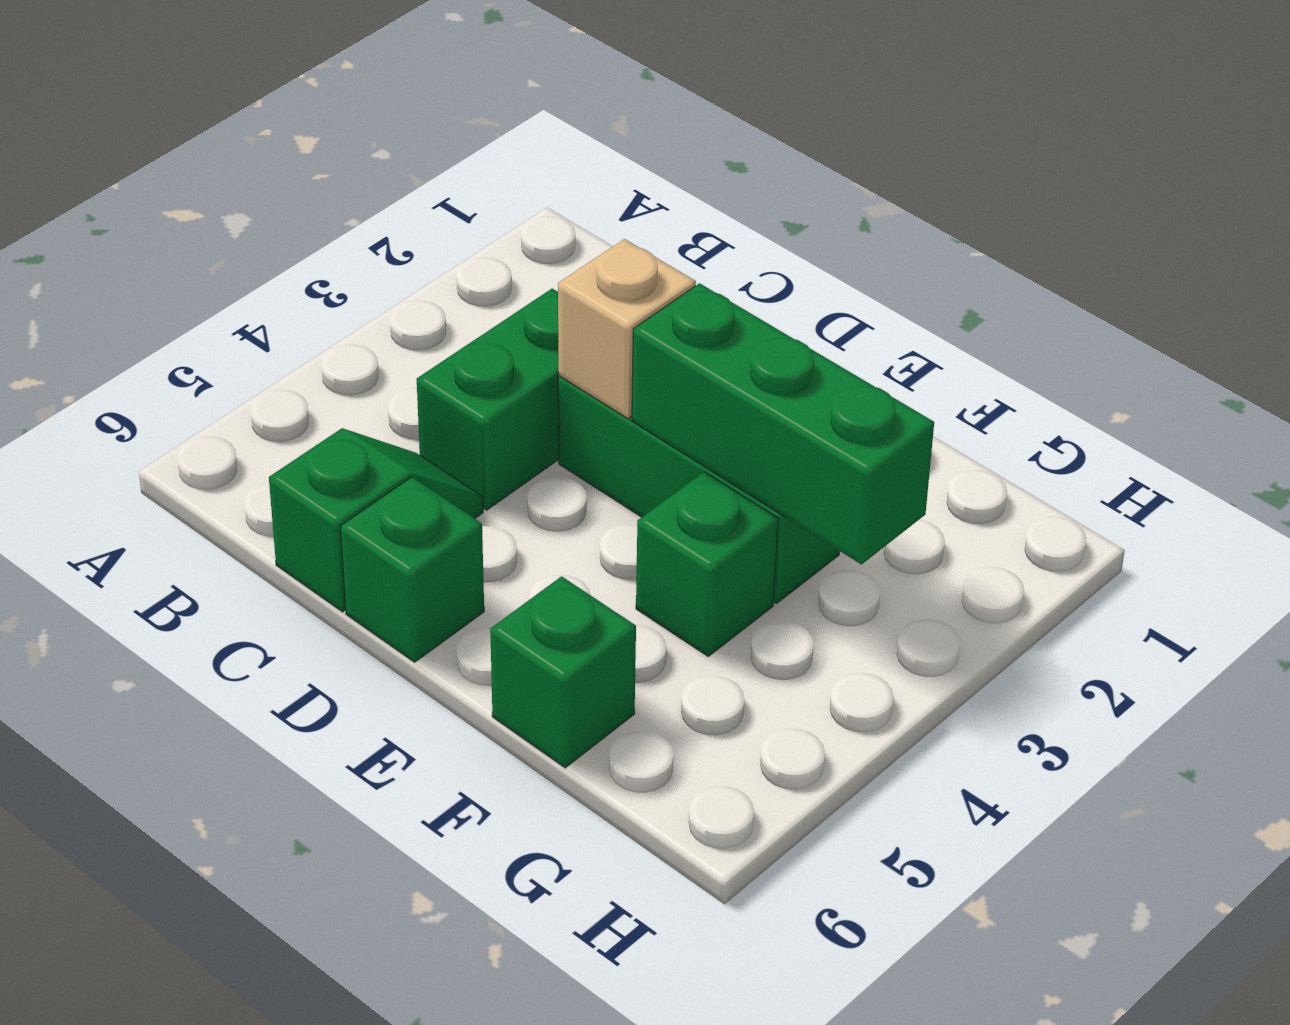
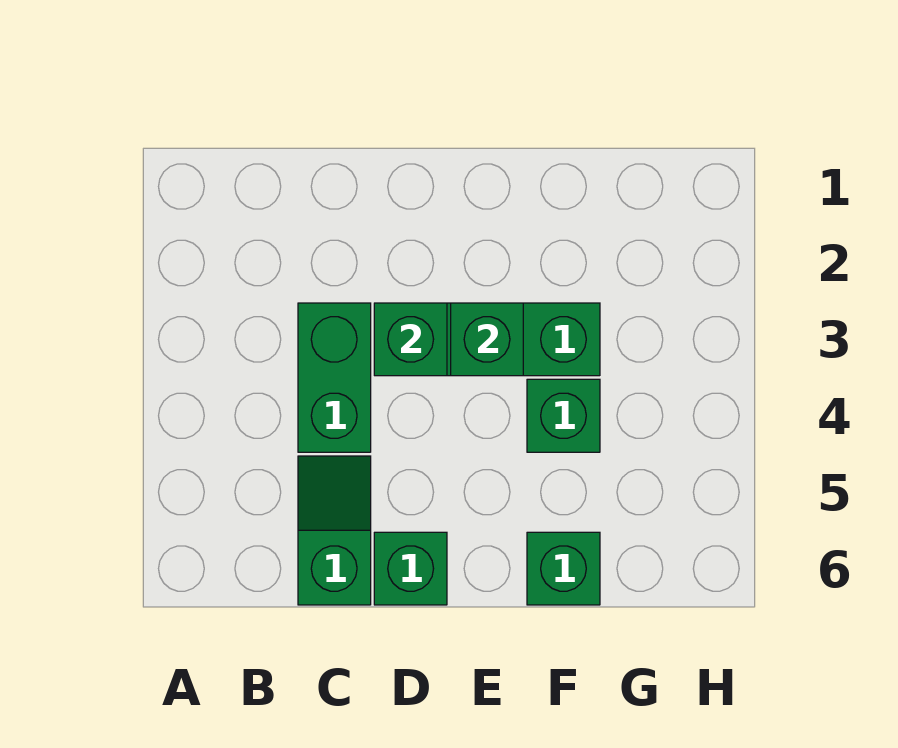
tan 1x1 brick [558,239,696,419] -> green 1x1 brick [374,303,447,376]
green 1x3 brick [632,283,934,564] -> green 1x1 brick [451,303,523,376]

